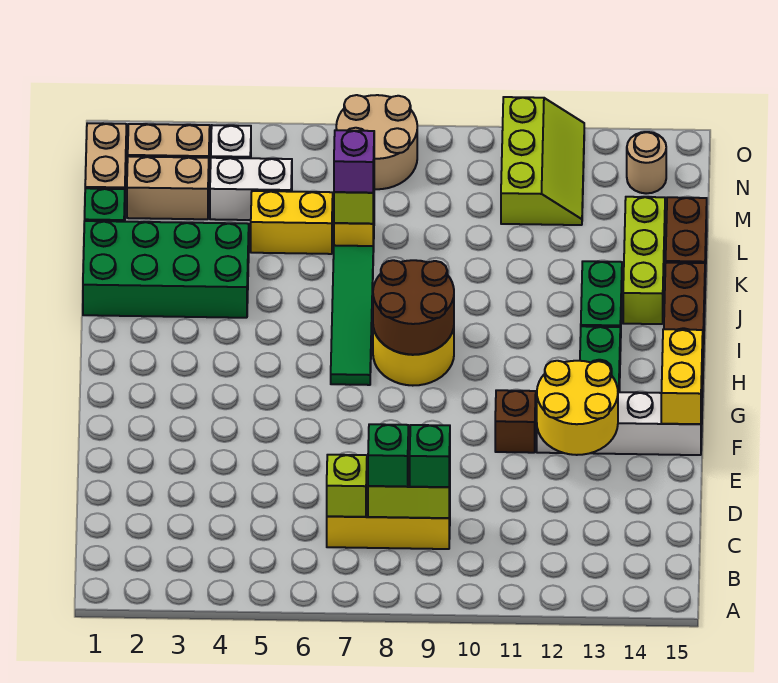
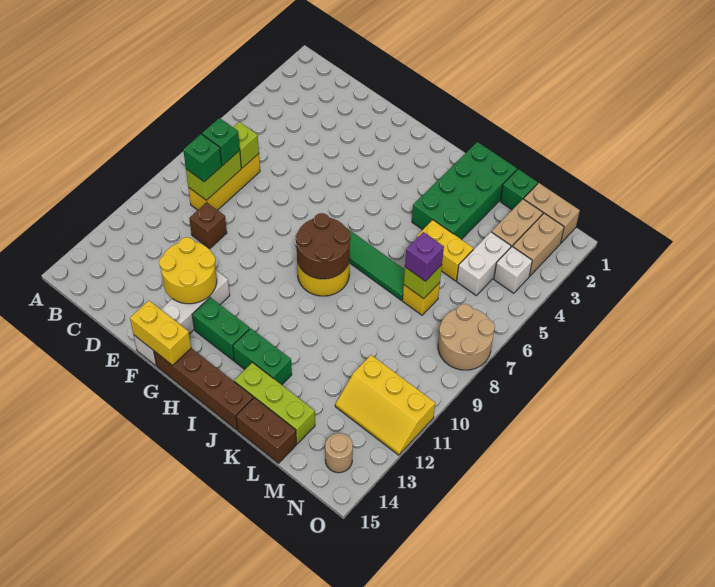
brown 1x1 brick [495,390,536,453] -> brown 1x1 brick moved to [189,202,227,249]
yellow 1x2 brick [251,191,333,254] -> yellow 1x2 brick turned to [417,220,473,281]
lime 2x3 slope [501,97,584,225] -> yellow 2x3 slope [335,355,435,455]

